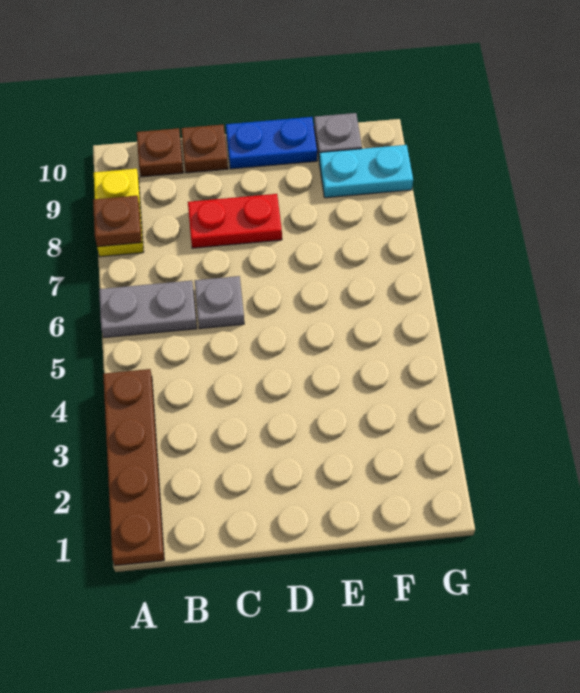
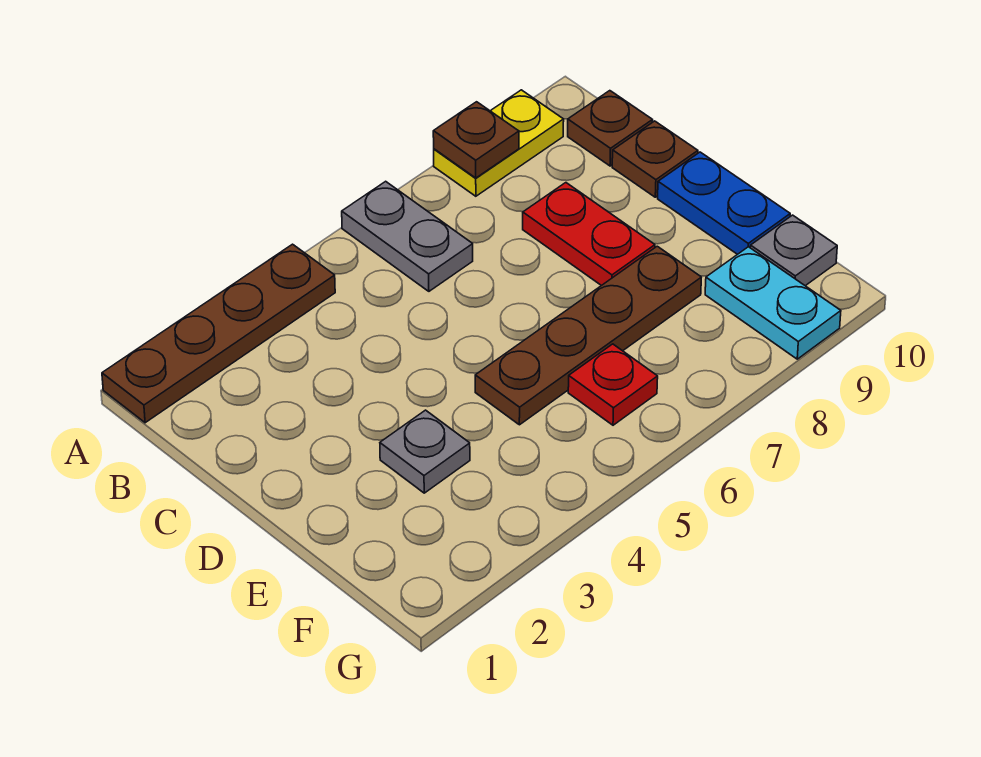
grey 1x1 plate [195,276,244,329] -> grey 1x1 plate moved to [380,410,470,493]
none -> brown 1x4 plate [475,246,701,425]
none -> red 1x1 plate [568,344,658,425]

